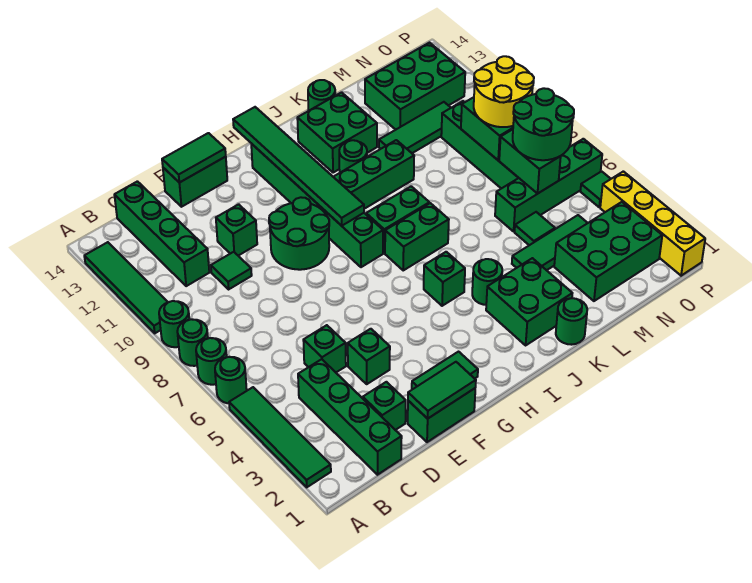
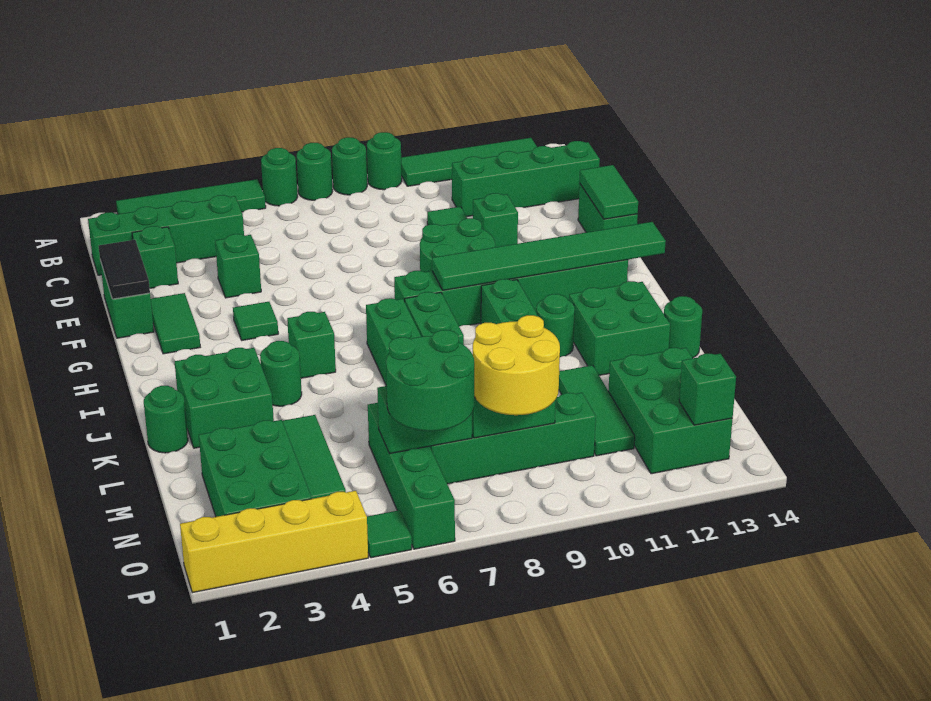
green 1x1 brick [303,325,346,372] -> green 1x1 brick moved to [679,354,736,425]
green 1x2 tile [408,362,476,419] -> black 1x2 tile [99,240,150,299]
green 1x1 tile [515,212,555,245] -> green 1x1 tile moved to [233,302,278,340]

